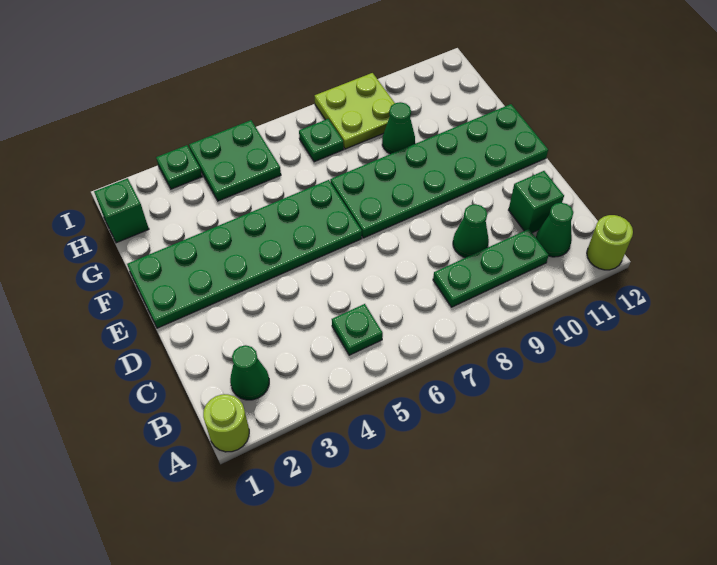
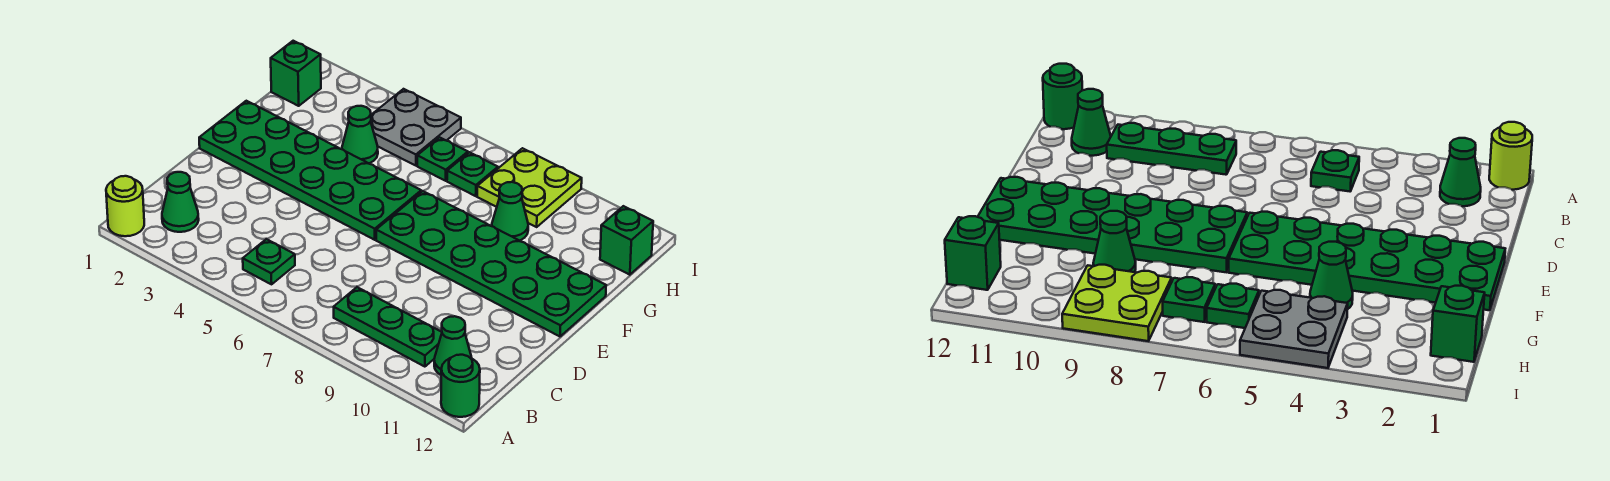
lime 1x1 round brick [587,215,633,270] -> green 1x1 round brick [441,355,480,417]
green 1x1 cone [453,204,489,258] -> green 1x1 cone moved to [342,106,378,163]
green 1x1 brick [509,171,564,233] -> green 1x1 brick moved to [600,206,653,275]
green 2x2 plate [189,120,281,201] -> grey 2x2 plate [371,89,461,166]
green 1x1 plate [156,145,202,189] -> green 1x1 plate moved to [417,137,468,181]

